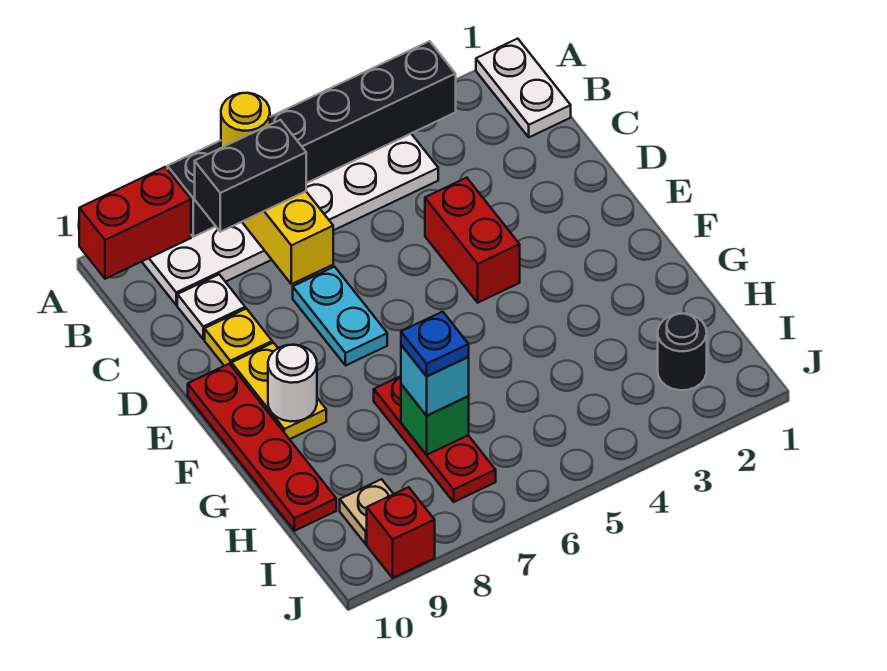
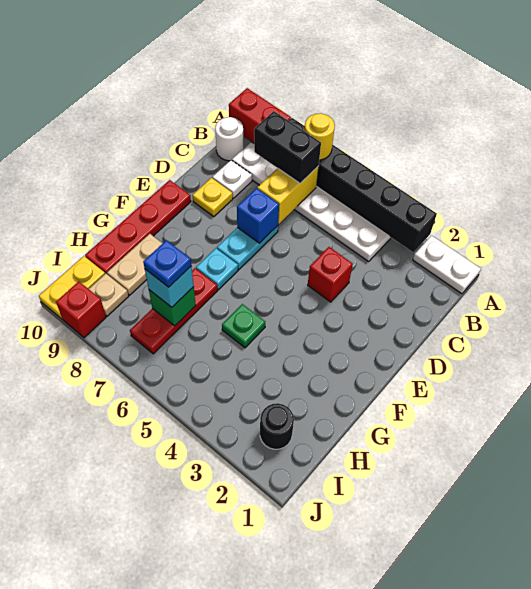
white 1x2 plate [476,39,571,137] -> white 1x2 plate turned to [413,235,481,294]
red 1x2 brick [425,178,520,303] -> red 1x1 brick [308,247,353,302]
none -> blue 1x1 brick [237,188,279,243]
yellow 1x2 plate [232,343,326,439] -> yellow 1x2 plate moved to [39,256,105,319]
none -> cyan 1x1 plate [196,248,238,290]
white 1x1 round brick [268,345,317,421] -> white 1x1 round brick moved to [215,117,243,161]
none -> green 1x1 plate [222,304,265,348]
none -> tan 1x2 plate [107,234,163,295]

